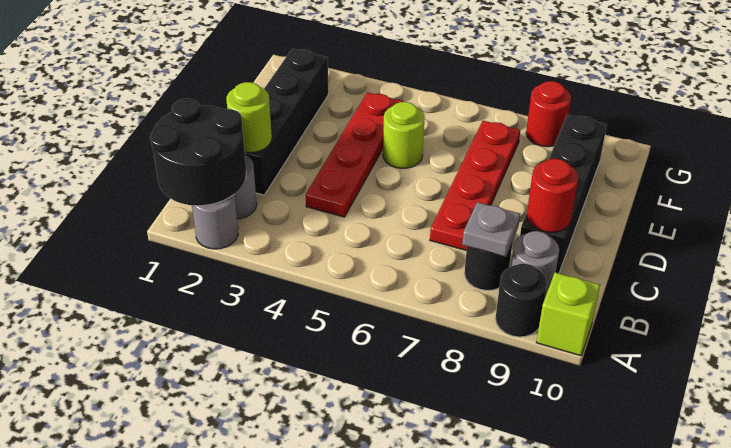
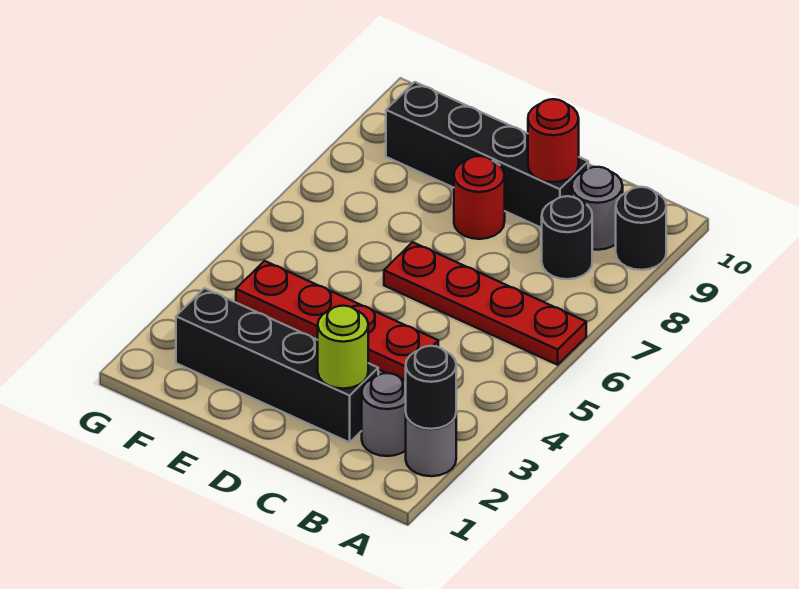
black 2x2 round brick [150,98,246,206] -> black 1x1 round brick [406,346,456,429]
lime 1x1 brick [536,272,600,356] -> none
grey 1x1 plate [462,202,520,257] -> none
red 1x4 plate [430,121,520,251] -> red 1x4 plate moved to [384,242,586,365]
lime 1x1 round brick [383,102,424,168] -> none
red 1x1 round brick [526,81,571,147] -> red 1x1 round brick moved to [454,156,505,239]

